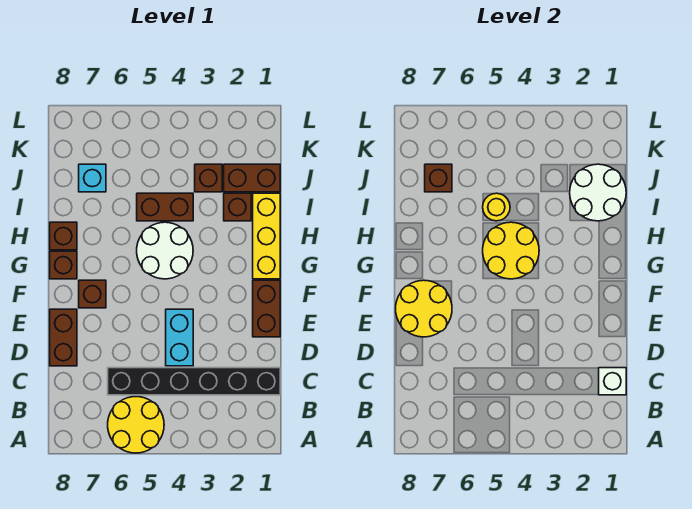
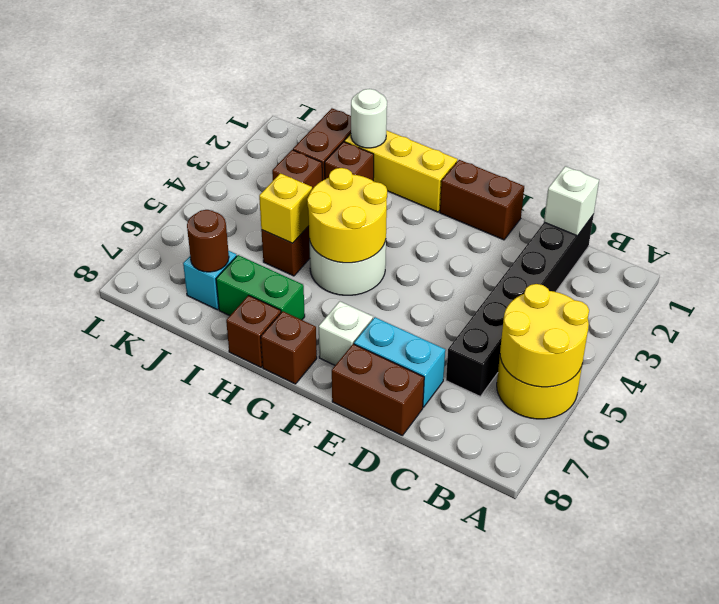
cyan 1x2 brick [166,309,193,366] -> cyan 1x2 brick moved to [354,317,445,407]
yellow 2x2 round brick [396,280,452,337] -> yellow 2x2 round brick moved to [500,284,589,387]
brown 1x1 brick [79,280,106,308] -> white 1x1 brick [319,301,373,365]
none -> green 1x2 brick [216,255,305,320]
white 2x2 round brick [570,164,626,221] -> white 1x1 round brick [351,89,387,148]
yellow 1x1 round brick [483,193,510,221] -> yellow 1x1 brick [259,173,312,243]
brown 1x1 brick [425,164,452,192] -> brown 1x1 round brick [187,210,229,272]

